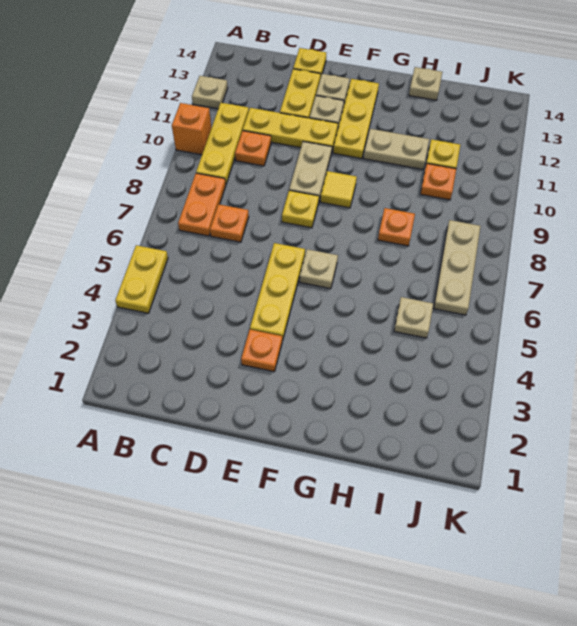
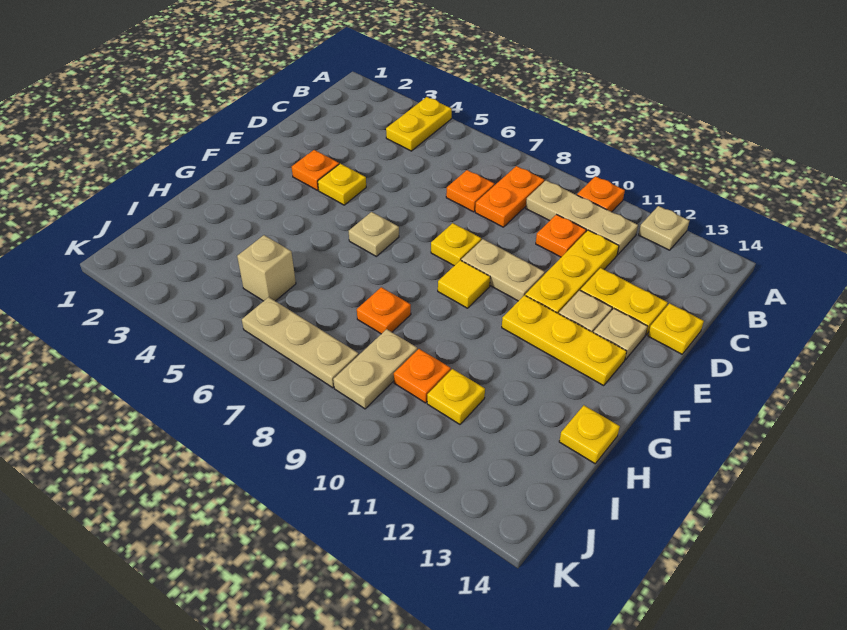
yellow 1x2 plate [115,245,168,313] -> yellow 1x2 plate turned to [386,97,452,151]
orange 1x1 brick [172,103,211,155] -> orange 1x1 plate [577,176,625,212]
orange 1x2 plate [178,173,226,236] -> orange 1x2 plate turned to [475,166,544,227]
yellow 1x3 plate [196,103,249,184] -> tan 1x3 plate [526,180,638,255]
yellow 1x3 plate [250,243,305,340] -> yellow 1x1 plate [318,164,366,205]
tan 1x2 plate [364,129,429,169] -> tan 1x2 plate moved to [333,329,417,409]
tan 1x1 plate [409,67,442,100] -> yellow 1x1 plate [559,405,620,464]
tan 1x1 plate [394,297,433,338] -> tan 1x1 brick [237,235,296,301]

